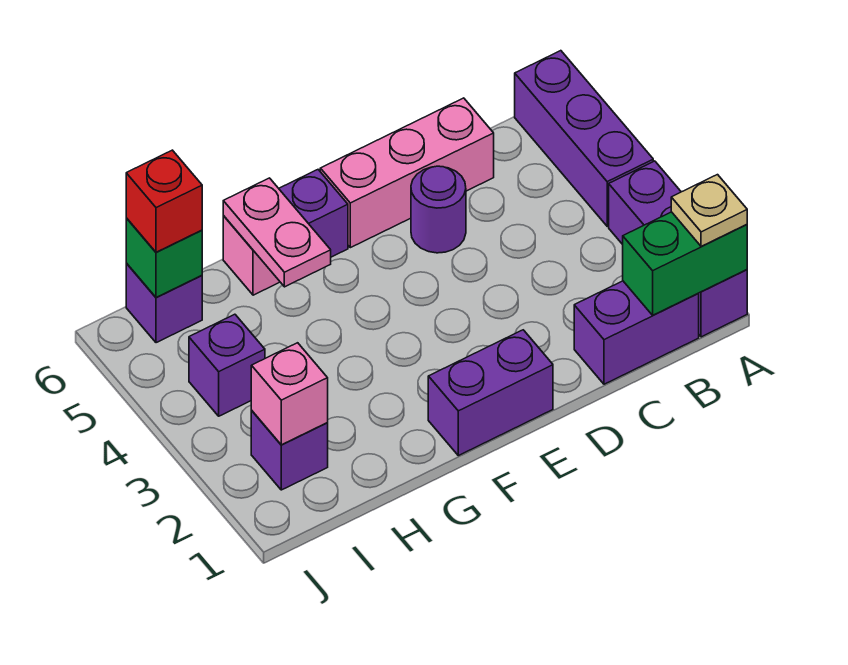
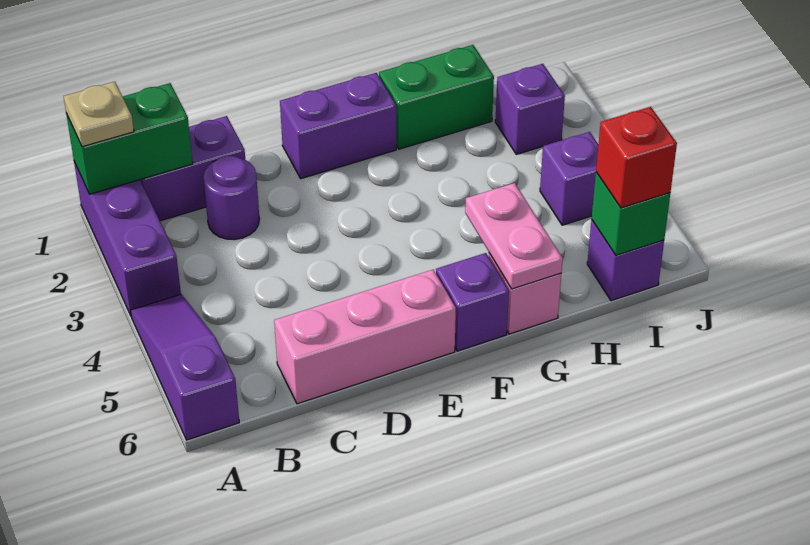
purple 1x3 brick [515,51,653,226] -> purple 1x3 slope [131,294,239,440]
purple 1x1 round brick [411,166,466,253] -> purple 1x1 round brick moved to [203,156,259,240]
none -> green 1x2 brick [379,45,494,149]
pink 1x1 brick [251,343,328,445] -> none

